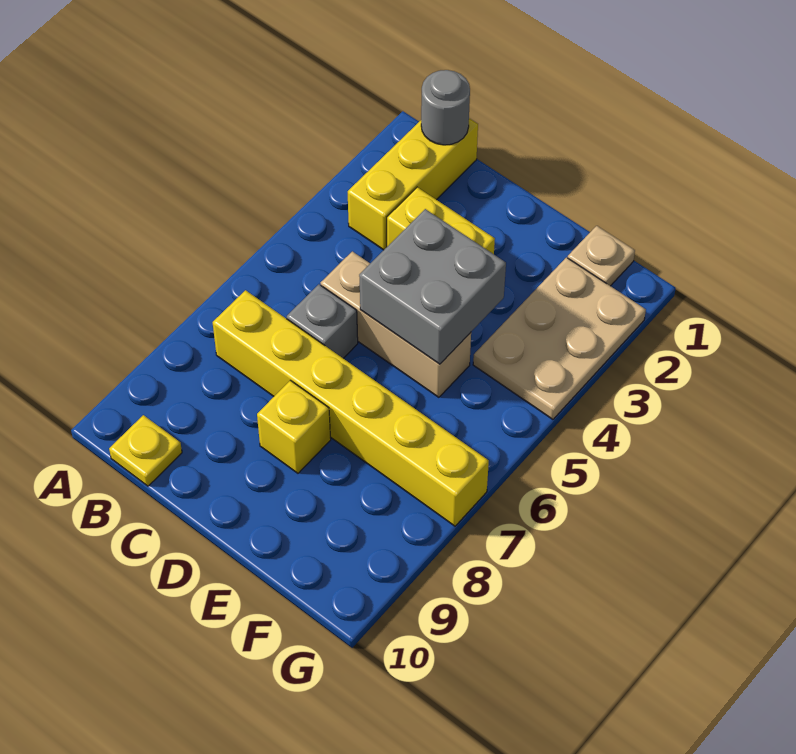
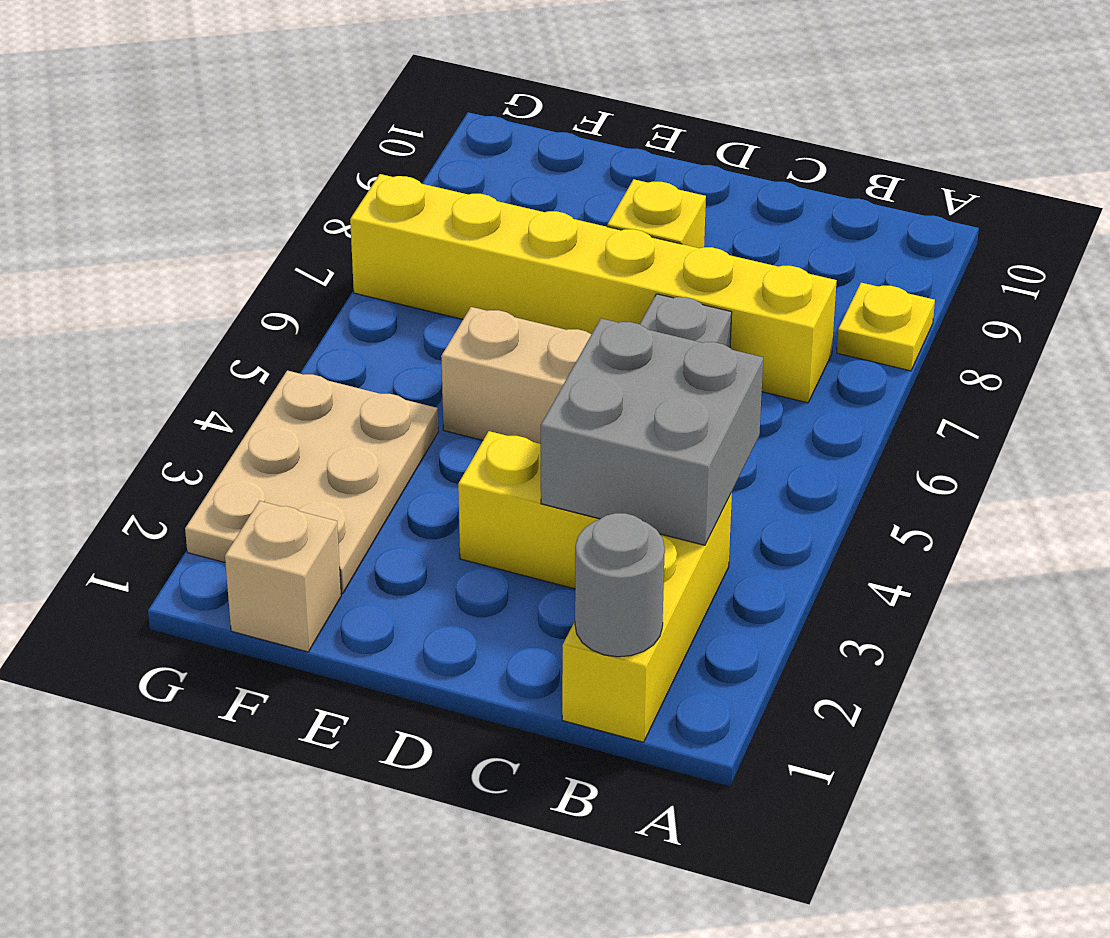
yellow 1x1 plate [109,415,182,486] -> yellow 1x1 plate moved to [837,283,935,371]
grey 2x2 brick [359,209,506,364] -> grey 2x2 brick moved to [541,319,763,545]
tan 1x1 plate [568,226,635,286] -> tan 1x1 brick [225,501,341,652]

